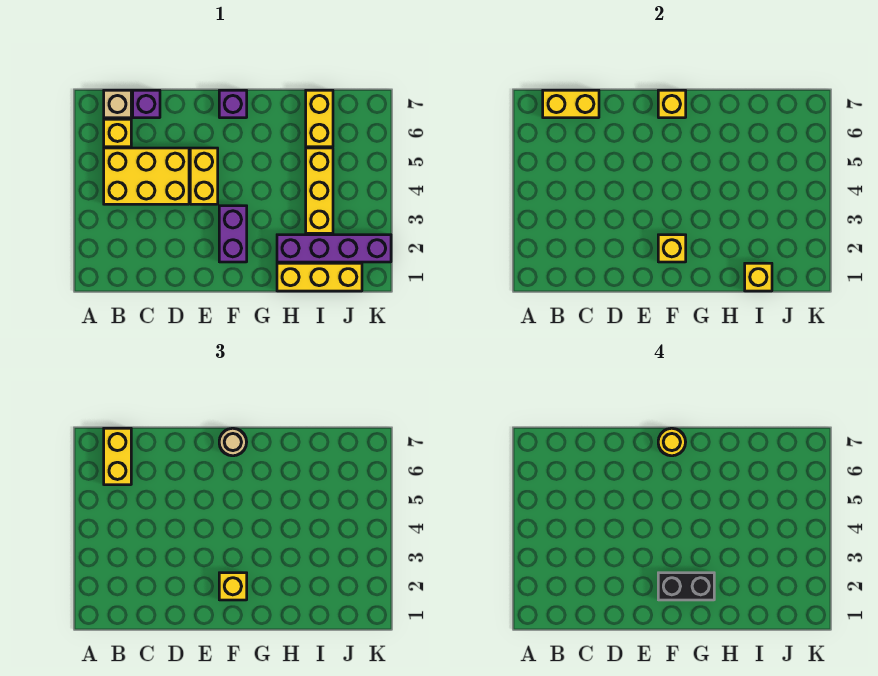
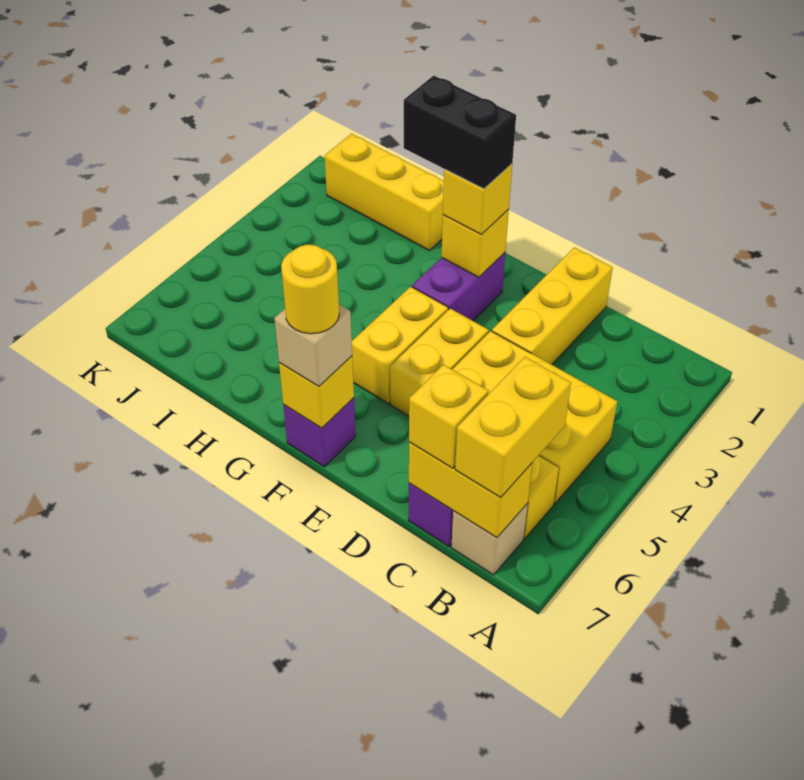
tan 1x1 round brick [219,428,247,456] -> tan 1x1 brick [274,305,352,386]
purple 1x4 brick [277,235,391,262] -> none
yellow 1x1 brick [745,263,772,291] -> yellow 1x1 brick moved to [409,364,488,468]
yellow 1x3 brick [306,148,333,233] -> yellow 1x3 brick moved to [492,248,613,365]
yellow 1x2 brick [306,90,333,147] -> yellow 1x2 brick moved to [352,287,448,404]

